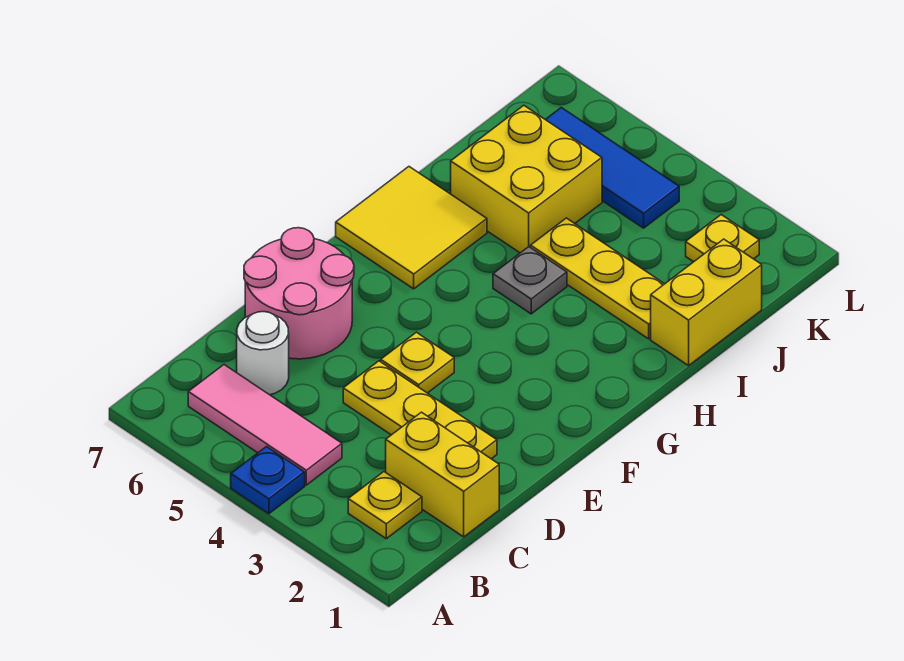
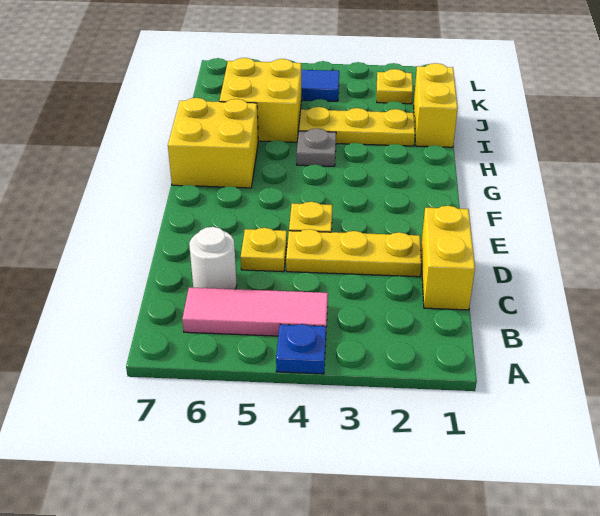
yellow 1x1 plate [348,472,422,539] -> yellow 1x1 plate moved to [241,228,287,272]
yellow 1x2 brick [386,412,499,537] -> yellow 1x2 brick turned to [421,206,475,310]
pink 2x2 round brick [244,228,354,359] -> none
yellow 2x2 tile [336,167,487,289] -> yellow 2x2 brick [168,98,258,188]

